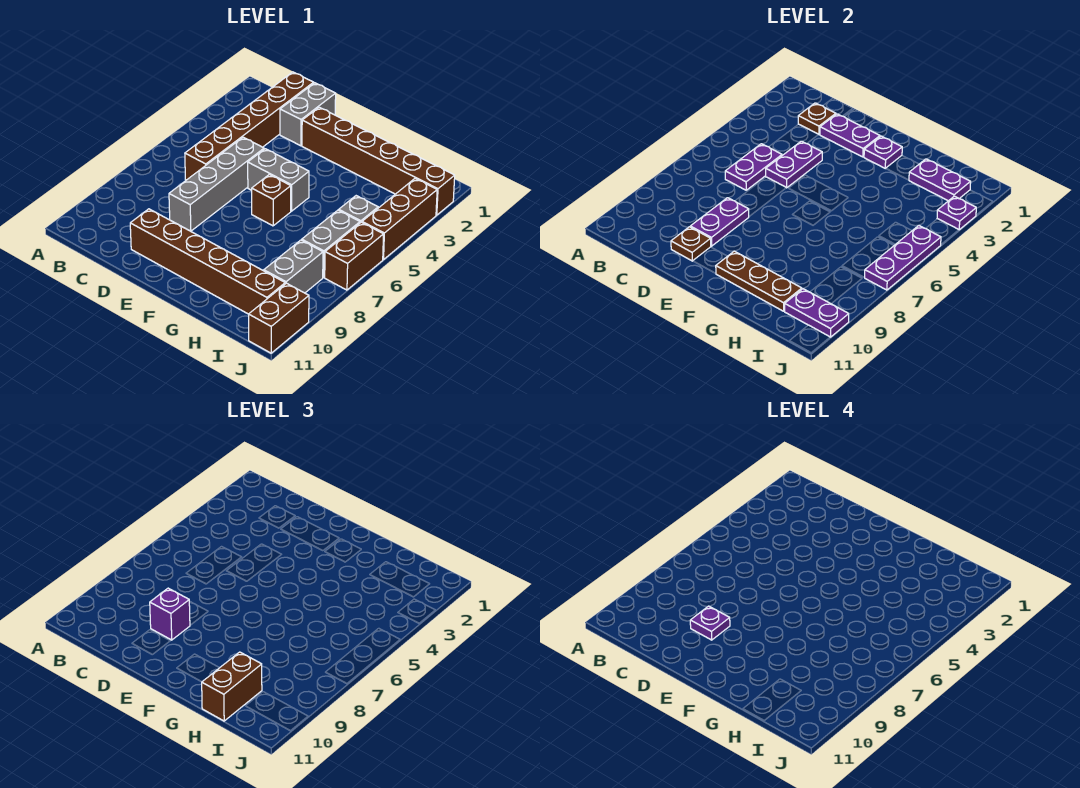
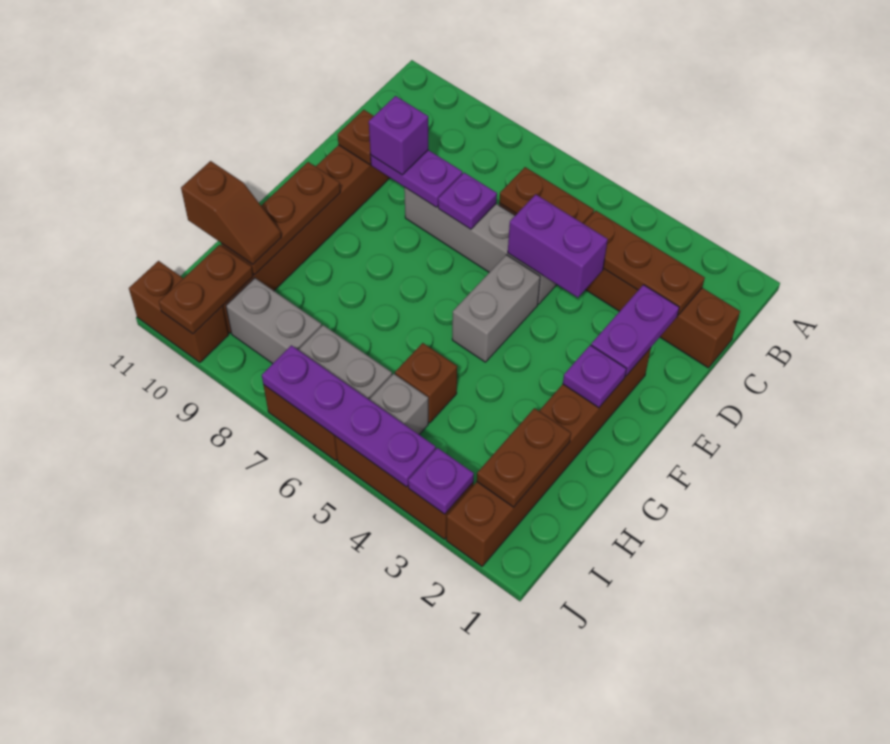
brown 1x1 plate [798,103,836,135] -> brown 1x3 plate [584,211,705,315]
purple 1x2 plate [725,144,782,190] -> brown 1x2 plate [499,167,594,224]
grey 1x2 brick [280,83,336,146] -> none
purple 1x2 plate [766,141,822,188] -> purple 1x2 brick [508,194,608,298]
purple 1x1 plate [690,606,730,640] -> purple 1x1 plate moved to [438,173,497,229]
brown 1x1 brick [252,175,291,226] -> brown 1x1 brick moved to [395,343,457,423]
purple 1x2 plate [909,159,971,201] -> brown 1x2 plate [477,408,571,507]
brown 1x2 brick [202,652,262,721] -> brown 1x2 slope [181,161,281,264]
purple 1x2 plate [784,289,849,337] -> brown 1x2 plate [159,245,253,334]
purple 1x3 plate [865,225,941,290] -> purple 1x4 plate [262,345,436,487]

